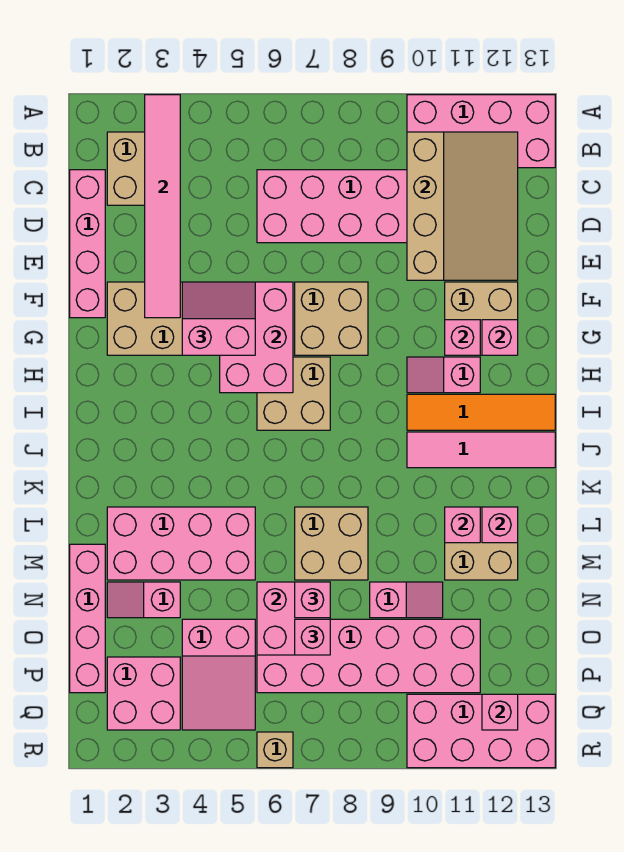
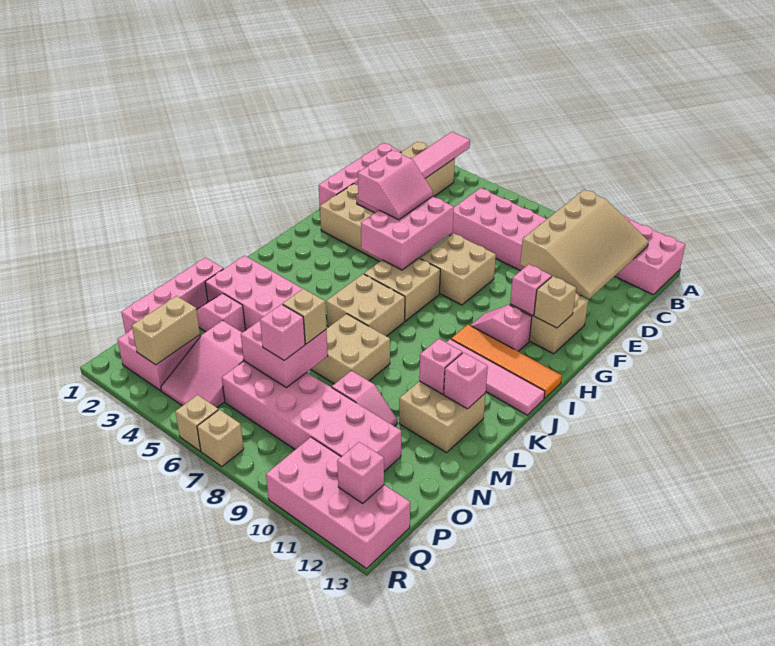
pink 2x2 slope [182,282,255,355] -> pink 2x2 slope turned to [358,150,433,220]
pink 1x1 brick [482,320,518,355] -> tan 1x1 brick [534,276,576,328]
none -> tan 2x2 brick [326,274,405,336]
pink 1x1 brick [295,582,330,618] -> tan 1x1 brick [282,289,326,344]
none -> tan 1x2 brick [132,296,200,365]
none -> tan 1x1 brick [197,409,244,466]

